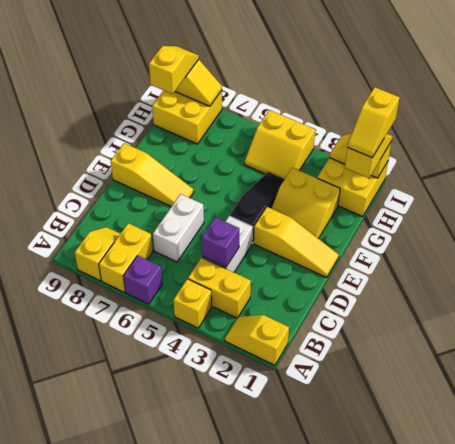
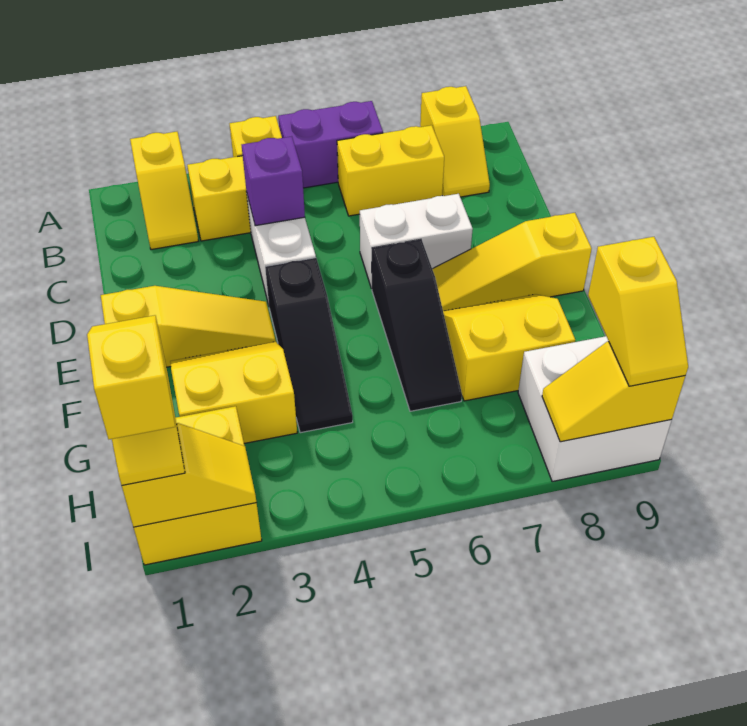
yellow 1x2 slope [225,315,289,365] -> yellow 1x2 slope turned to [130,132,198,250]
purple 1x1 brick [123,256,163,304] -> purple 1x2 brick [278,101,383,188]
yellow 1x2 brick [99,223,153,292] -> yellow 1x2 brick turned to [337,125,444,216]
white 1x2 brick [153,194,204,262] -> white 1x2 brick turned to [360,194,473,288]
yellow 1x3 slope [254,207,339,277] -> yellow 1x3 slope turned to [101,286,276,367]
none -> black 1x3 slope [372,239,462,411]
yellow 2x2 slope [245,110,315,180] -> yellow 2x2 slope moved to [443,294,575,401]
yellow 2x2 brick [152,90,222,144] -> white 2x2 brick [518,336,672,482]

